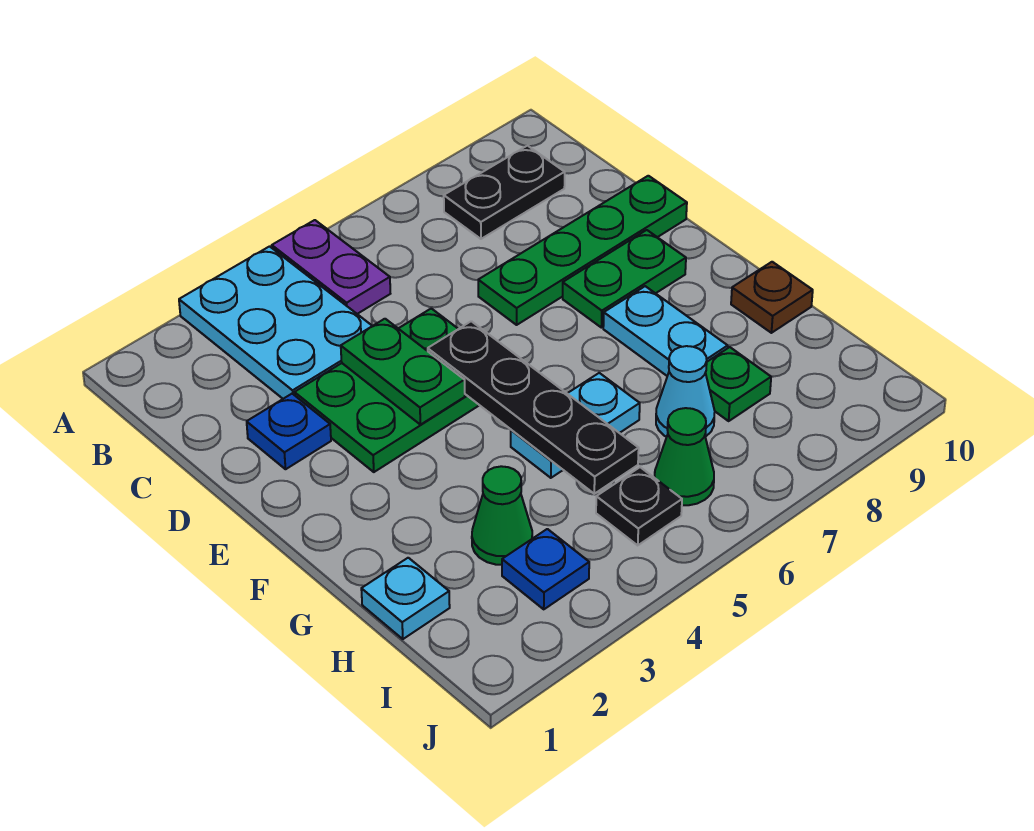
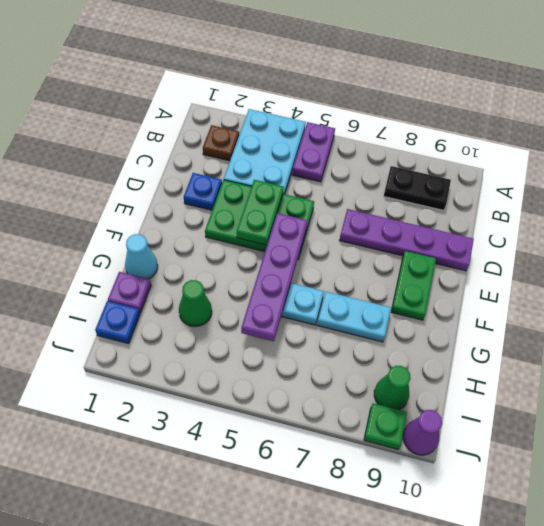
green 1x4 plate [478,176,687,325] -> purple 1x4 plate [340,209,474,271]
black 1x4 plate [428,321,639,494] -> purple 1x4 plate [241,213,308,341]
green 1x2 plate [563,230,686,328] -> green 1x2 plate turned to [391,251,436,320]
cyan 1x2 plate [603,286,728,376] -> cyan 1x2 plate turned to [317,292,391,342]
brown 1x1 plate [731,262,813,333] -> brown 1x1 plate moved to [203,125,239,161]
cyan 1x1 plate [361,558,450,639] -> purple 1x1 plate [108,272,151,313]
cyan 1x1 cone [656,346,715,437] -> cyan 1x1 cone moved to [125,234,158,279]
green 1x1 plate [705,347,771,421] -> green 1x1 plate moved to [364,403,407,449]
blue 1x1 plate [502,529,589,609] -> blue 1x1 plate moved to [95,301,140,344]
black 1x1 plate [596,467,682,545] -> none
green 1x1 cone [655,408,714,505] -> green 1x1 cone moved to [374,366,411,410]
none -> purple 1x1 cone [403,410,442,455]

